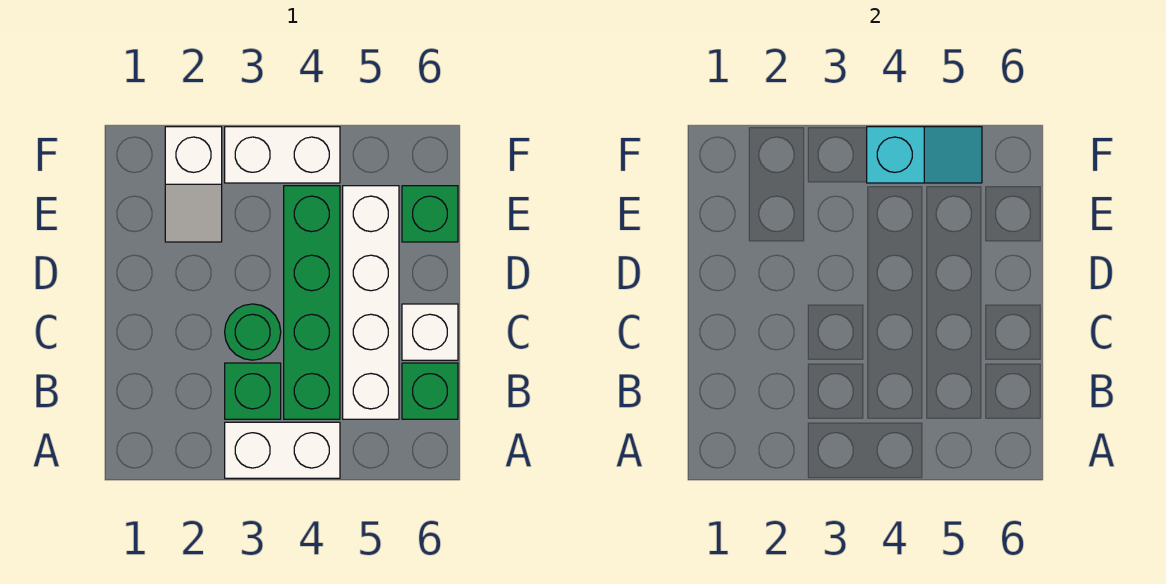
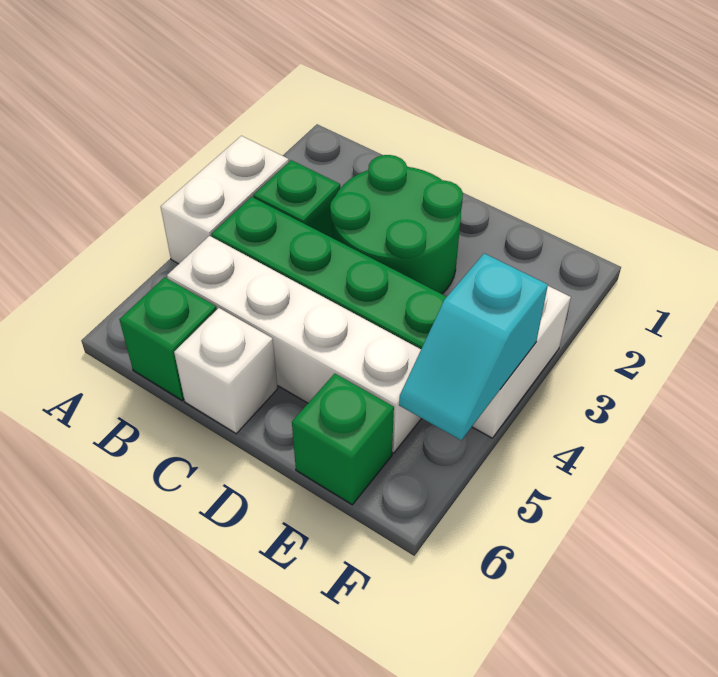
green 1x1 round brick [225,304,281,360] -> green 2x2 round brick [330,155,463,294]
white 1x2 slope [165,127,222,242] -> none

